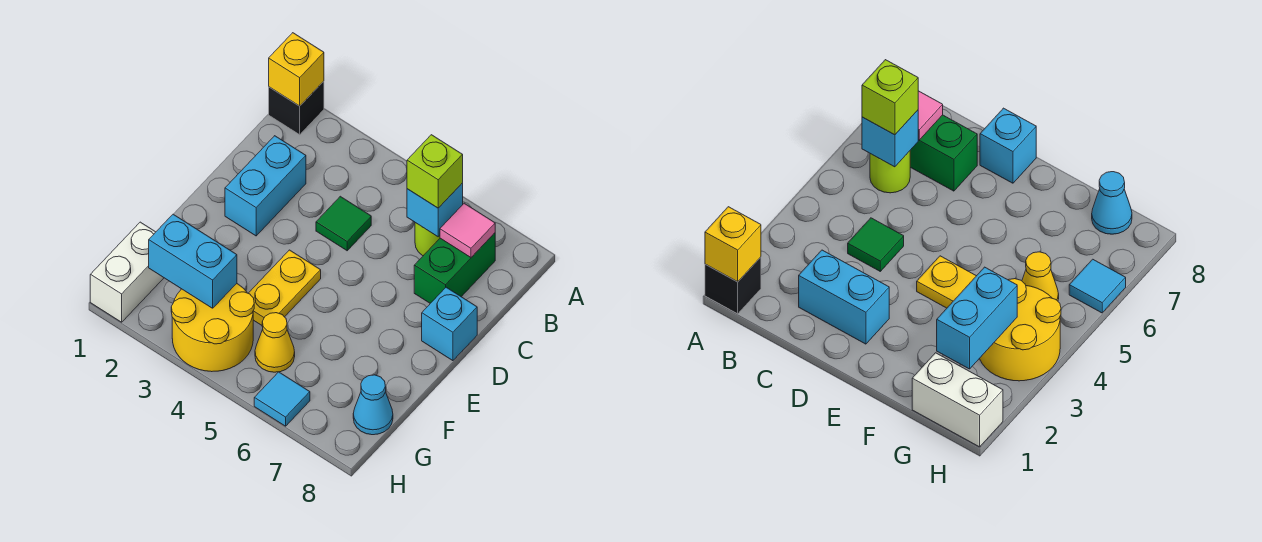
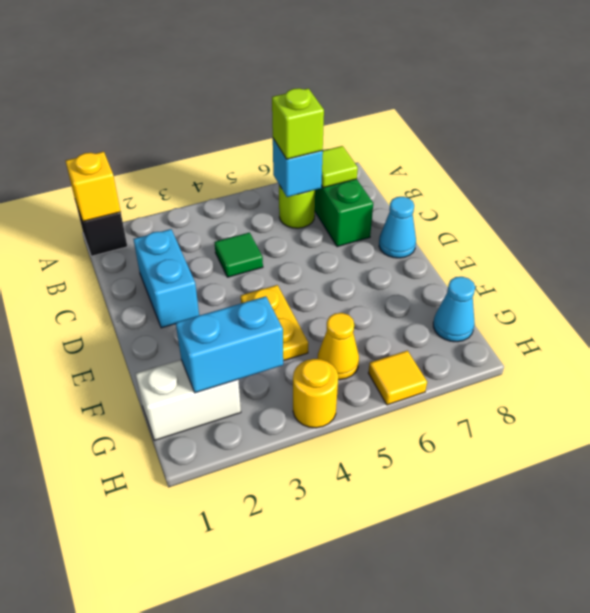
pink 1x1 tile [440,203,495,257] -> lime 1x1 tile [321,146,358,188]
cyan 1x1 brick [422,287,477,361] -> cyan 1x1 cone [379,197,416,258]
white 1x2 brick [90,222,164,322] -> white 1x2 brick turned to [136,360,241,440]
yellow 2x2 round brick [171,284,254,372] -> yellow 1x1 round brick [293,359,338,428]
cyan 1x1 tile [254,372,310,426] -> yellow 1x1 tile [368,351,427,405]

